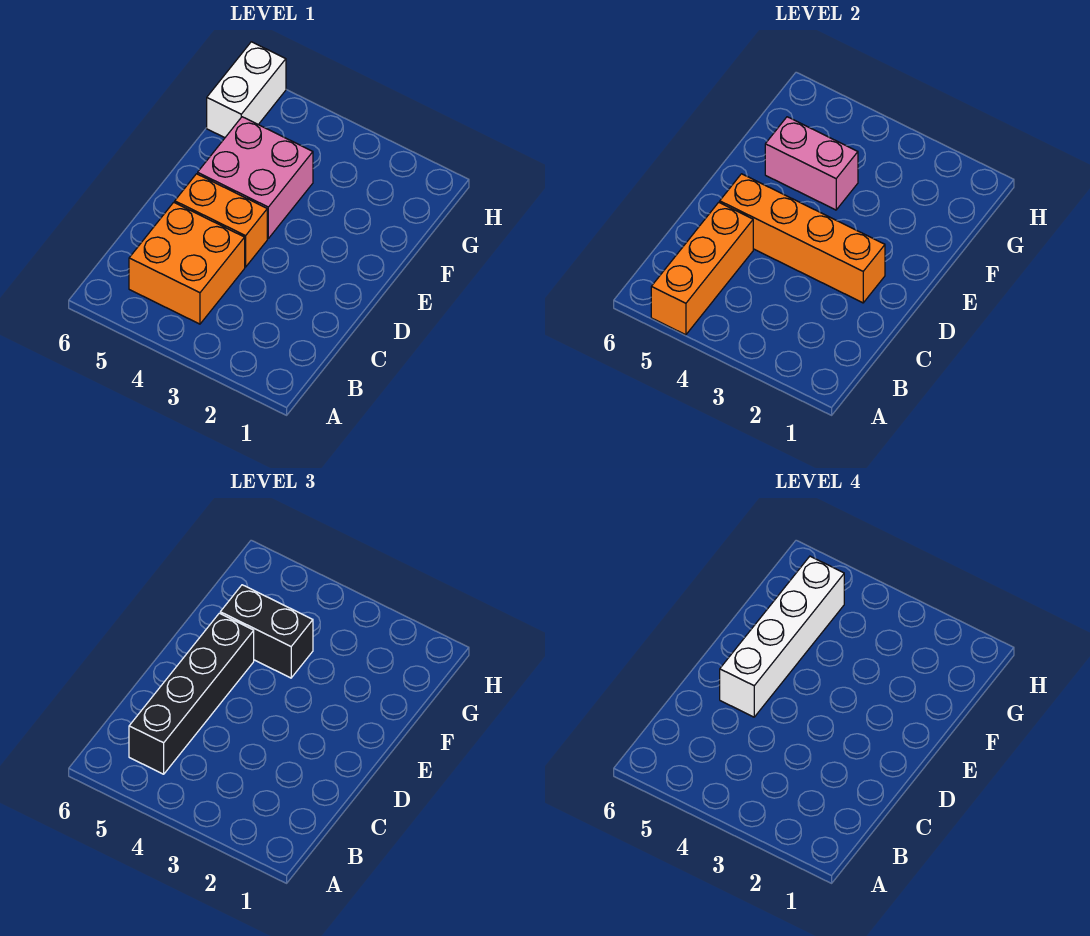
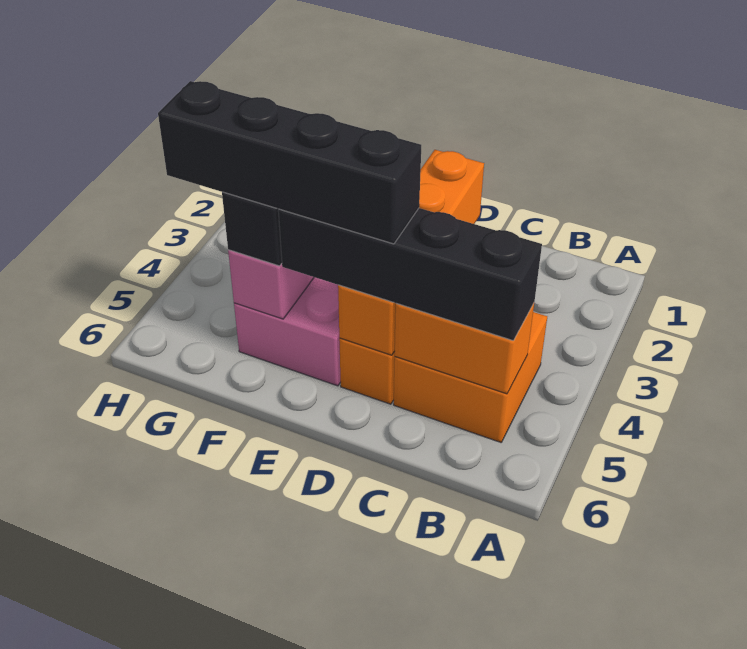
orange 1x3 brick [651,202,753,335] -> orange 1x2 brick [395,303,534,394]
white 1x4 brick [720,556,844,717] -> black 1x4 brick [158,81,421,244]
white 1x2 brick [207,42,286,138] -> none

